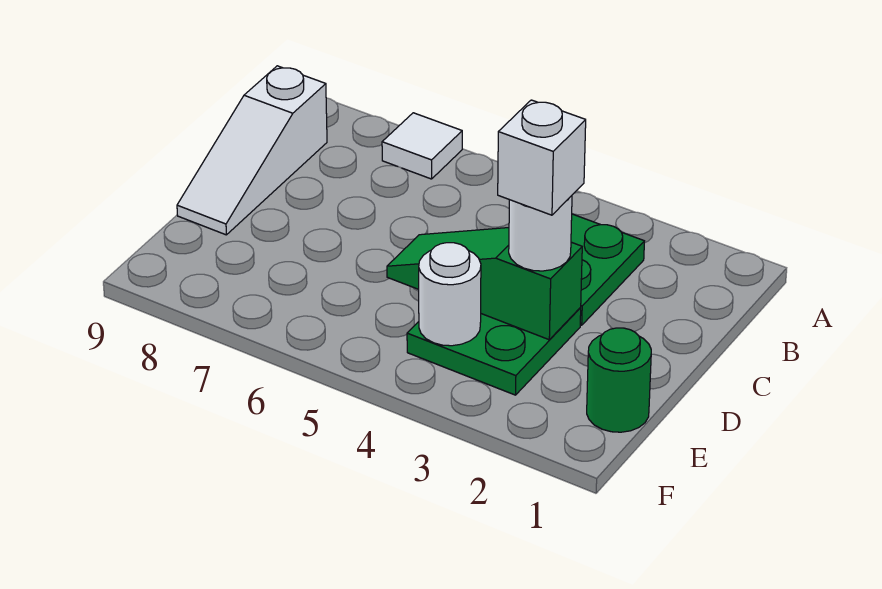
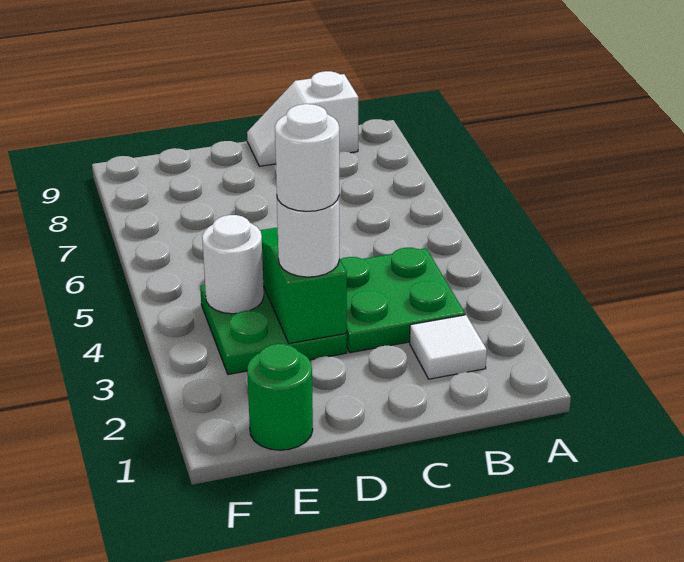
white 1x1 tile [382,113,462,179] -> white 1x1 tile moved to [410,315,487,379]
white 1x3 slope [177,66,327,235] -> white 1x2 slope [247,71,359,166]
white 1x1 brick [498,100,586,215] -> white 1x1 round brick [275,104,339,211]

